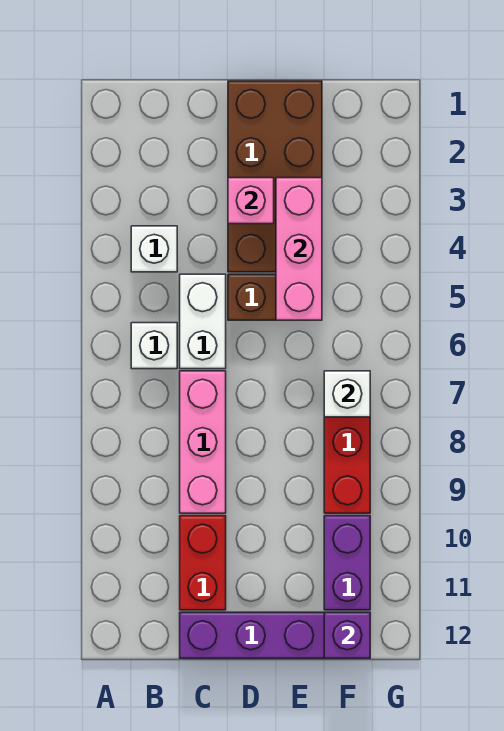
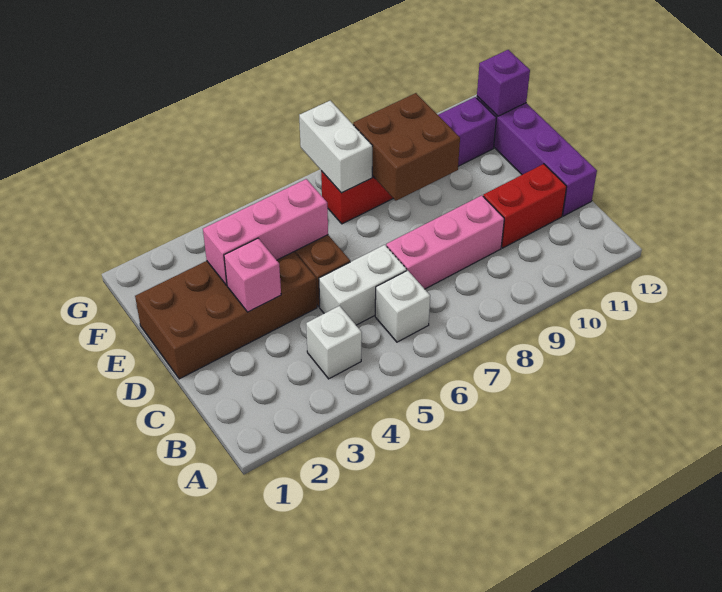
none -> brown 2x2 brick [353,93,460,201]
white 1x1 brick [324,371,370,417] -> white 1x2 brick [299,101,373,193]

